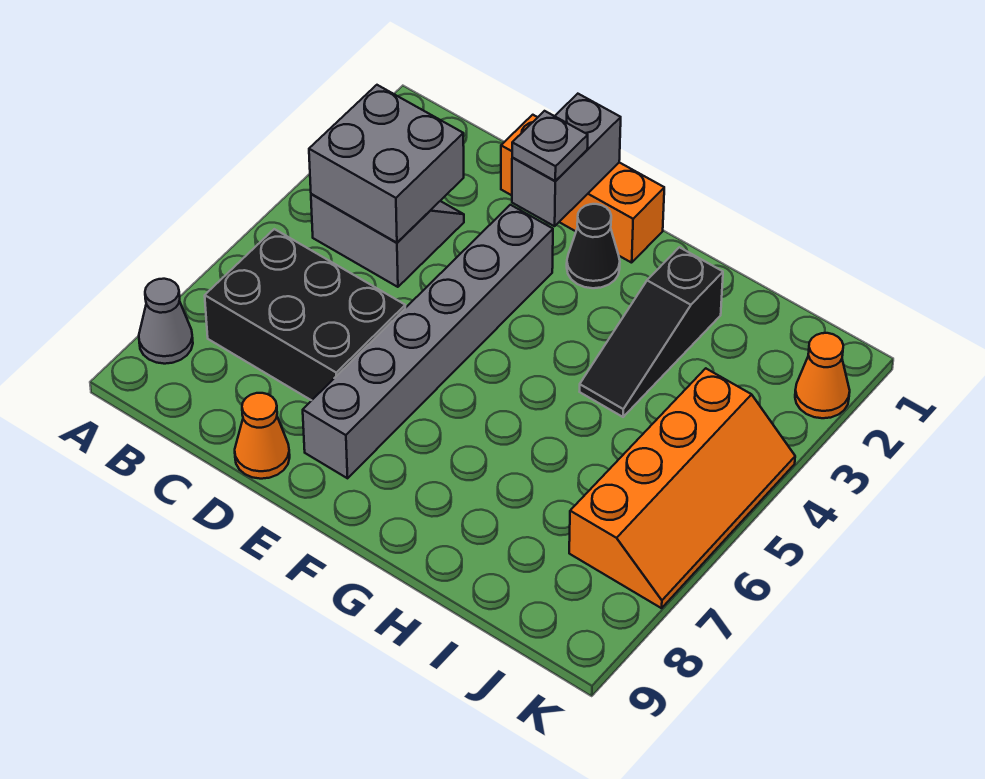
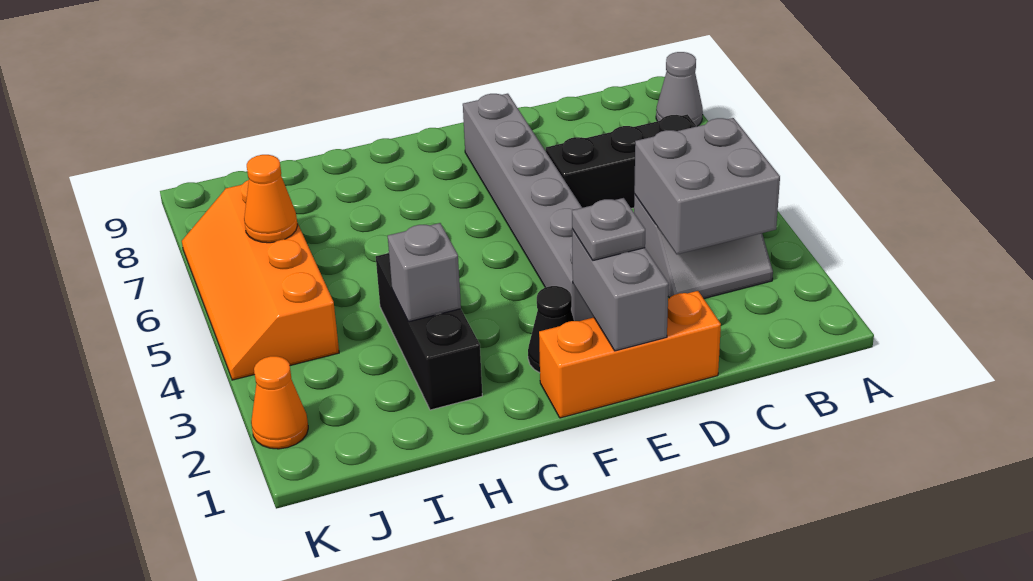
black 2x3 brick [205,229,405,400] -> black 1x3 brick [546,114,697,208]
orange 1x1 cone [235,393,290,479] -> orange 1x1 cone moved to [244,155,298,243]
black 1x3 slope [580,247,723,417] -> black 1x3 brick [376,253,482,410]
none -> grey 1x1 brick [388,223,461,322]

